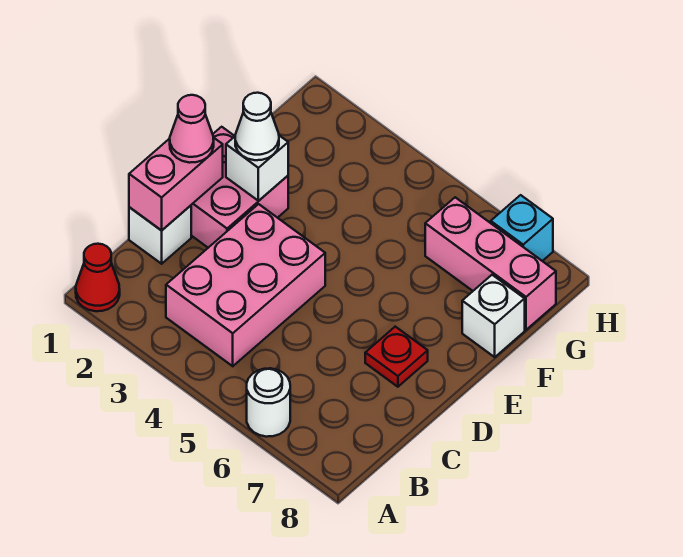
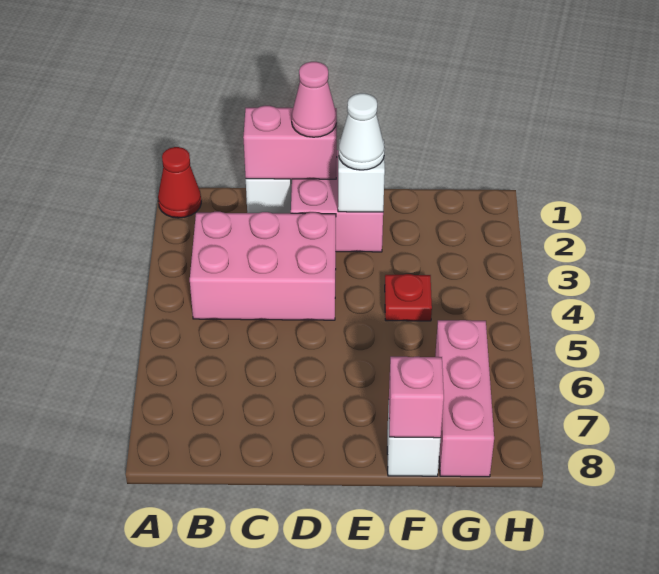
white 1x1 round brick [247,368,290,437] -> none
red 1x1 plate [365,327,428,387] -> red 1x1 plate moved to [385,274,432,321]
none -> pink 1x1 brick [389,357,444,438]
cyan 1x1 brick [491,195,553,261] -> none

